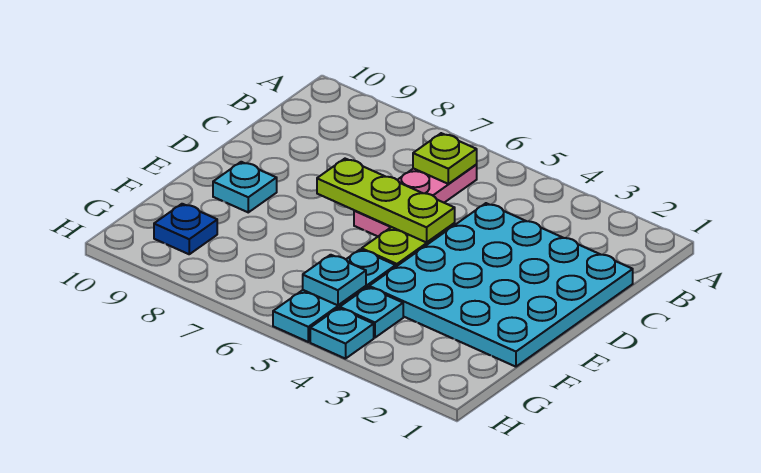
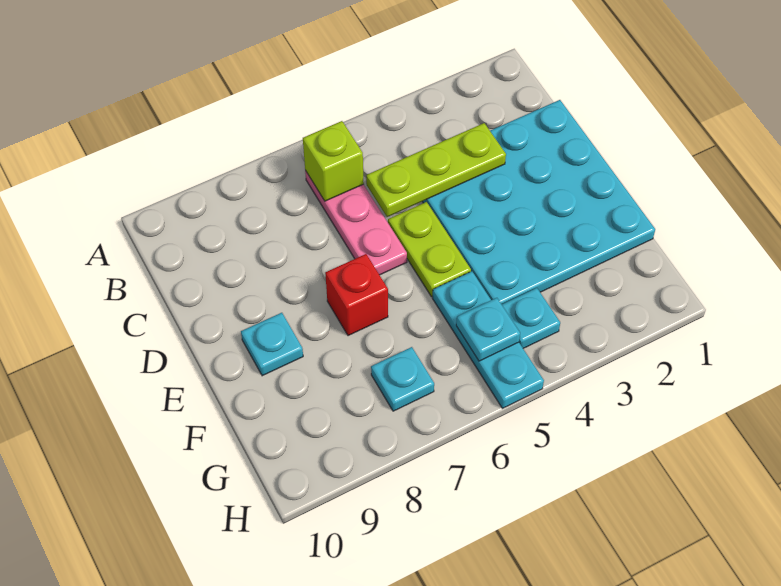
lime 1x1 plate [413,133,477,184] -> lime 1x1 brick [303,121,364,201]
lime 1x3 plate [317,159,455,243] -> lime 1x3 plate moved to [366,123,506,217]
none -> red 1x1 brick [325,254,388,336]
blue 1x1 plate [154,204,217,254] -> none
cyan 1x1 plate [310,308,374,359] -> cyan 1x1 plate moved to [371,347,434,411]

